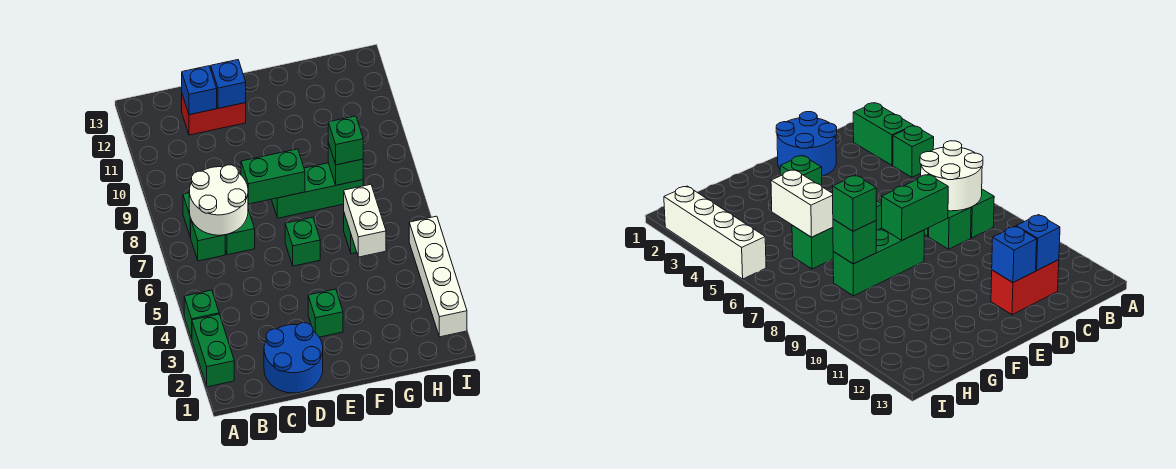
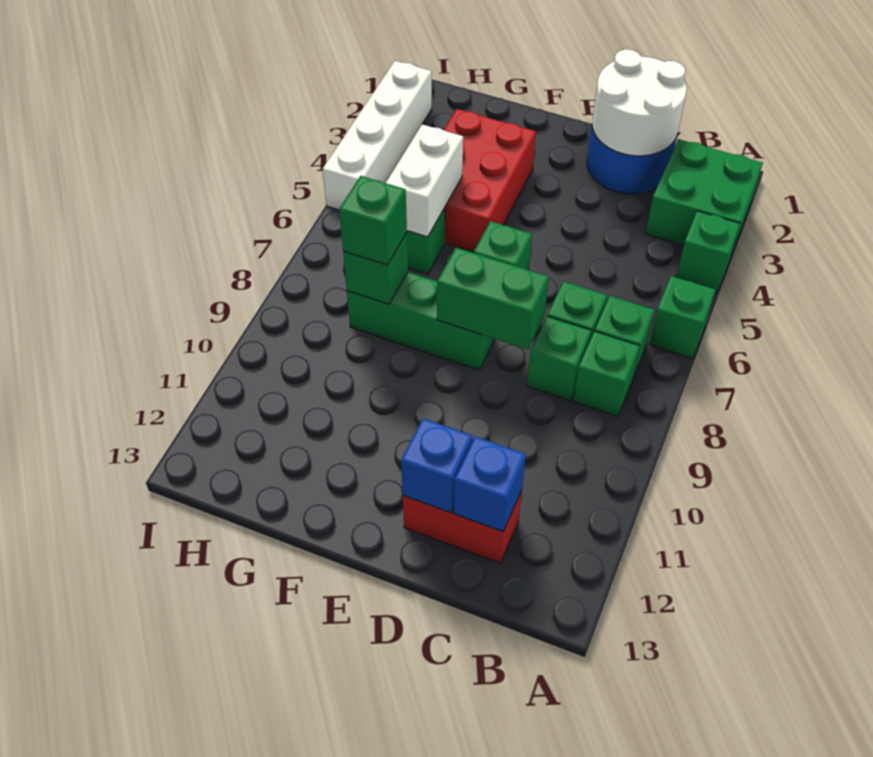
green 1x2 brick [192,314,234,387] -> green 2x2 brick [646,139,763,255]
white 2x2 round brick [189,165,248,235] -> white 2x2 round brick moved to [592,49,687,156]
green 1x1 brick [308,289,343,337] -> green 1x1 brick moved to [650,276,715,358]
none -> red 2x3 brick [444,109,536,252]

